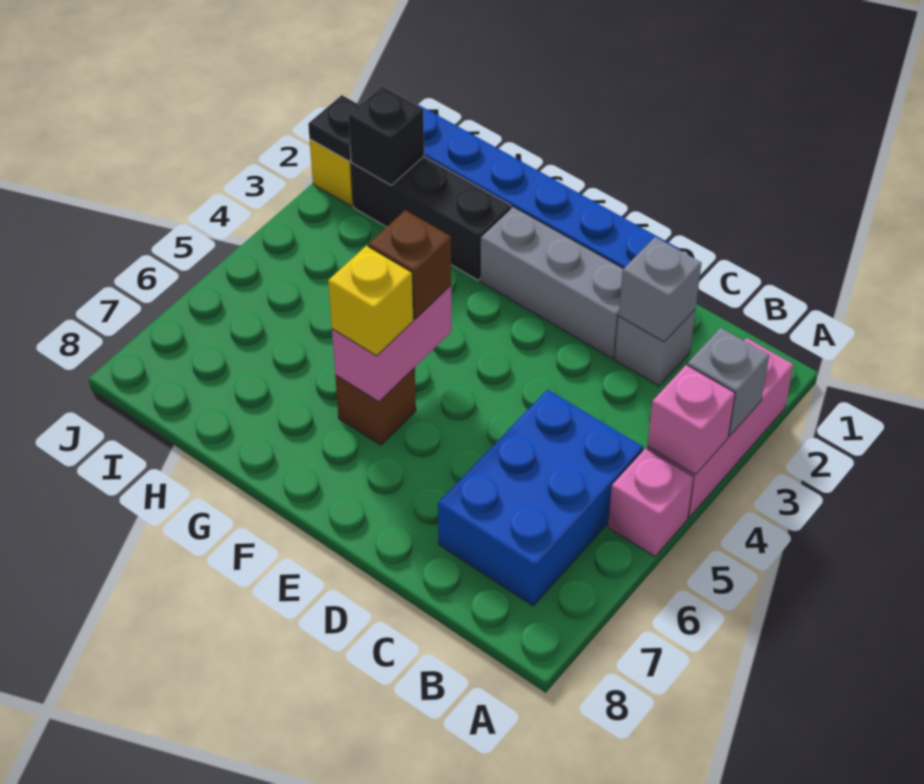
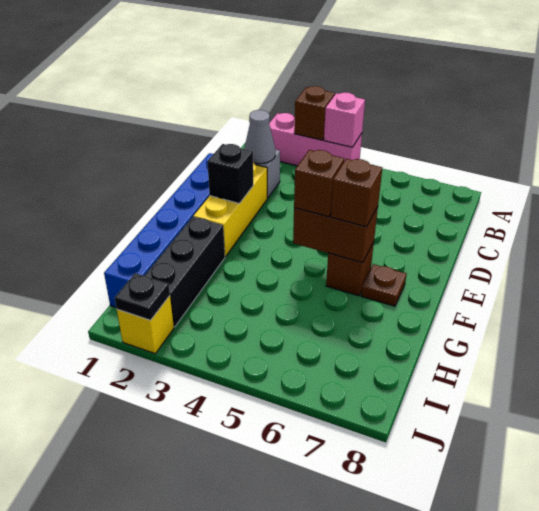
grey 1x1 brick [688,328,769,436] -> brown 1x1 brick [294,86,335,140]
pink 1x1 brick [608,448,694,557] -> none
blue 2x3 brick [438,390,643,606] -> none
grey 1x1 brick [619,237,702,342] -> grey 1x1 cone [244,110,275,164]
grey 1x3 brick [480,207,623,359] -> yellow 1x3 brick [193,163,267,257]
pink 1x2 brick [332,286,451,402] -> brown 1x2 brick [293,207,378,263]
yellow 1x1 brick [328,246,414,356] -> brown 1x1 brick [331,159,382,227]
none -> brown 1x1 plate [361,264,406,306]
black 1x1 brick [348,86,424,185] -> black 1x1 brick moved to [207,144,253,203]

